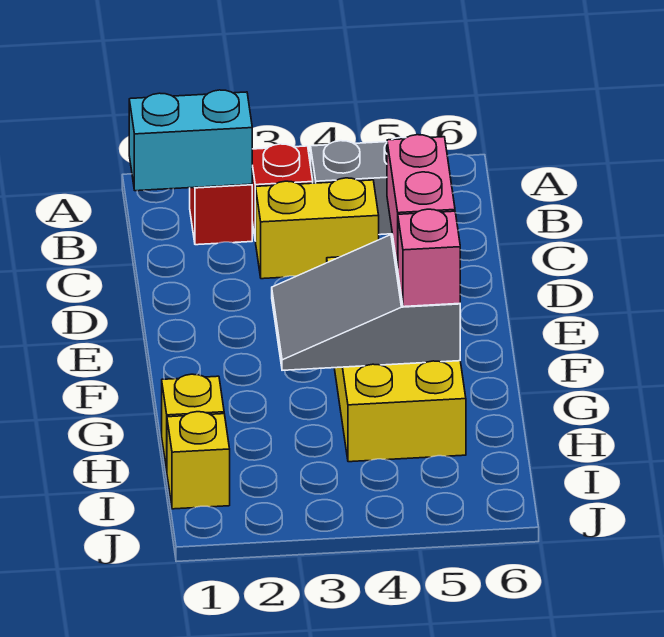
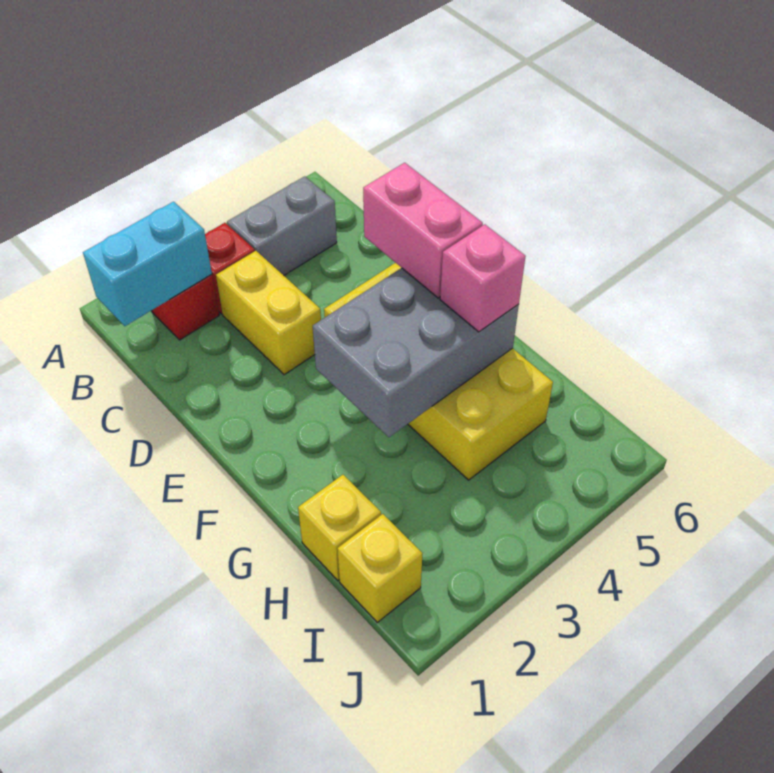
yellow 1x2 brick [256,178,379,279] -> yellow 1x2 brick turned to [216,251,321,375]
grey 2x3 slope [272,234,460,370] -> grey 2x3 brick [313,268,519,437]

